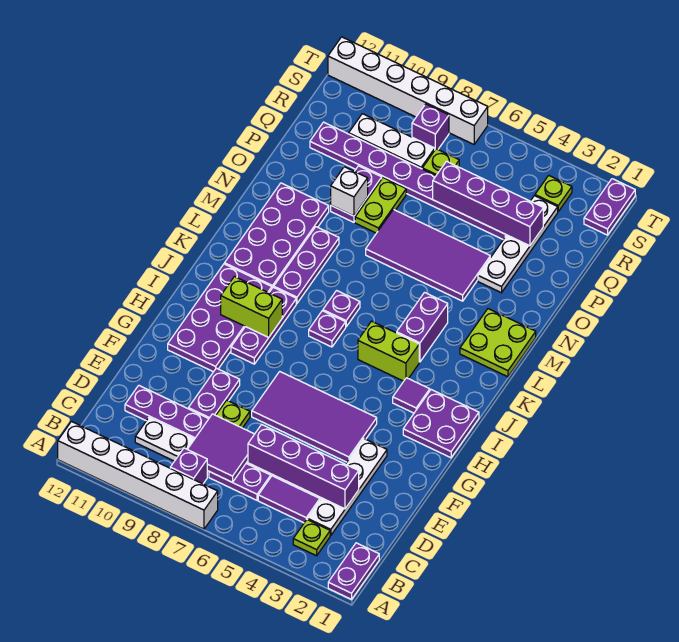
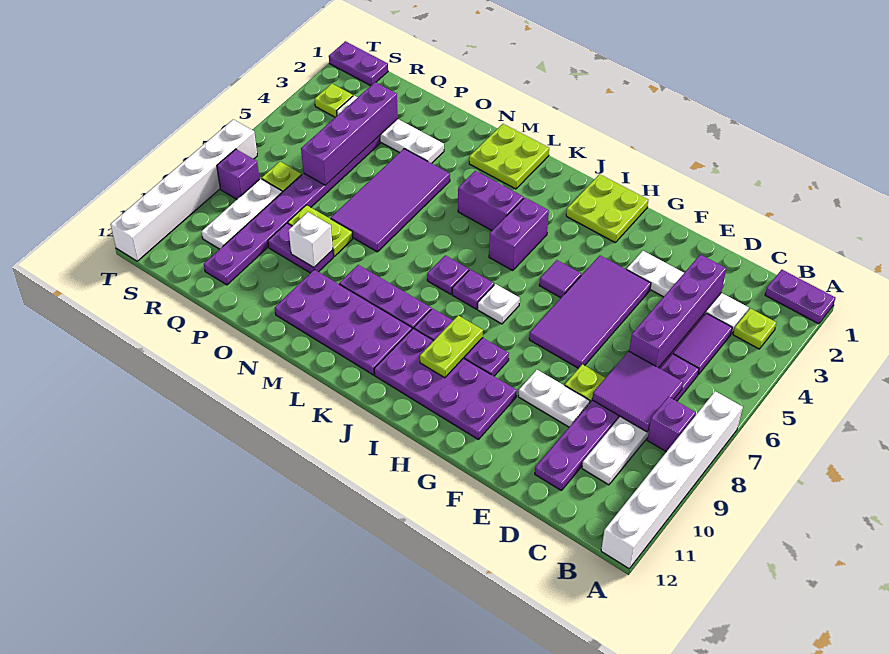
purple 1x2 plate [188,368,240,418] -> white 1x2 plate [518,370,590,427]
purple 2x2 plate [403,390,479,458] -> lime 2x2 plate [566,174,648,242]
purple 1x1 tile [393,378,430,413] -> purple 1x1 tile moved to [539,260,581,298]
none -> white 1x1 plate [478,284,520,324]
lime 1x2 brick [221,276,282,337] -> lime 1x2 plate [420,315,483,378]
lime 1x2 brick [358,321,419,381] -> purple 1x2 brick [489,198,549,270]

